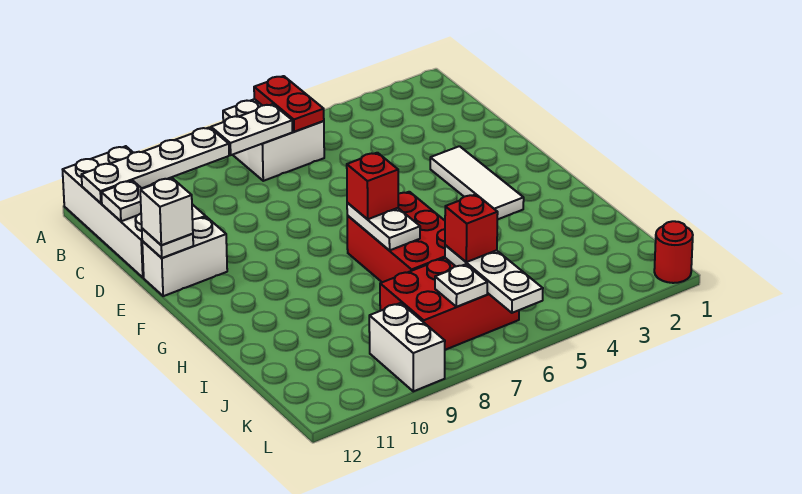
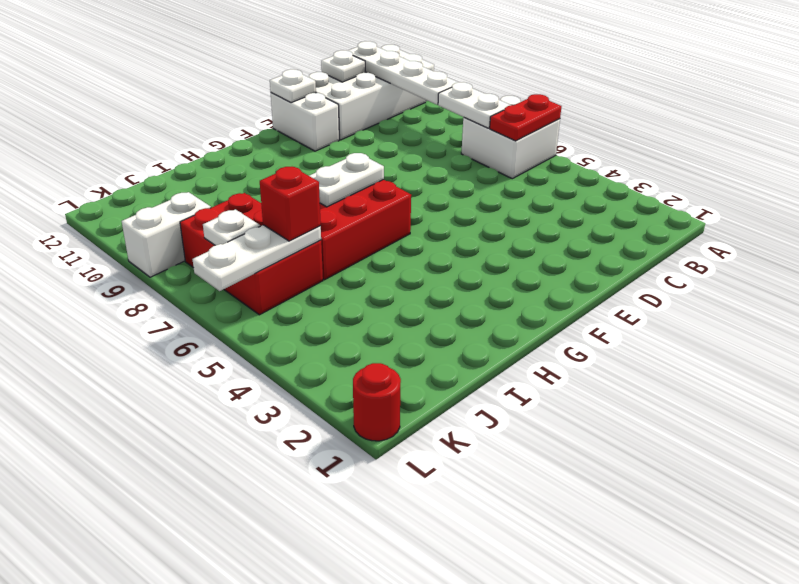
white 1x3 tile [430,146,524,220] -> none
white 1x1 brick [140,178,193,245] -> none
red 1x1 brick [347,153,398,219] -> none

